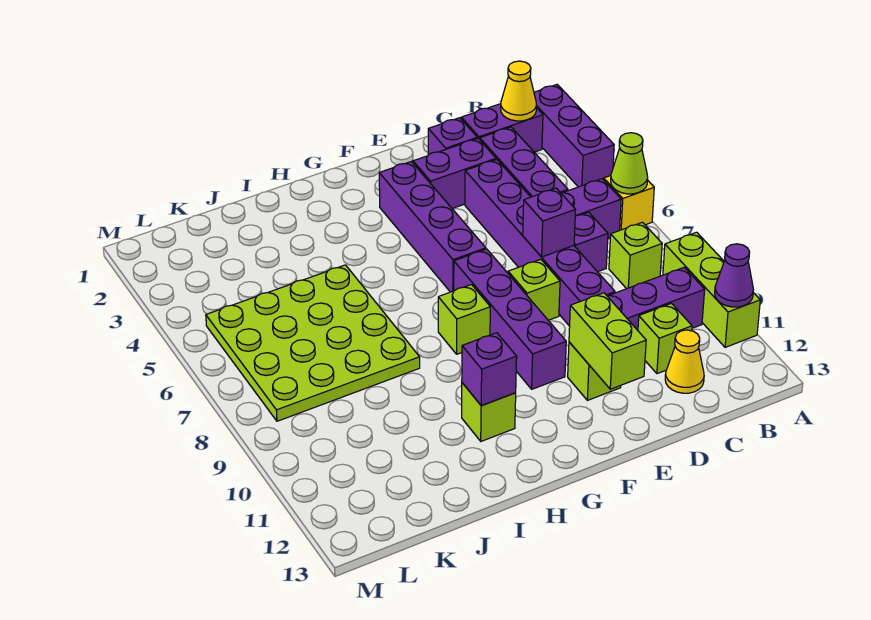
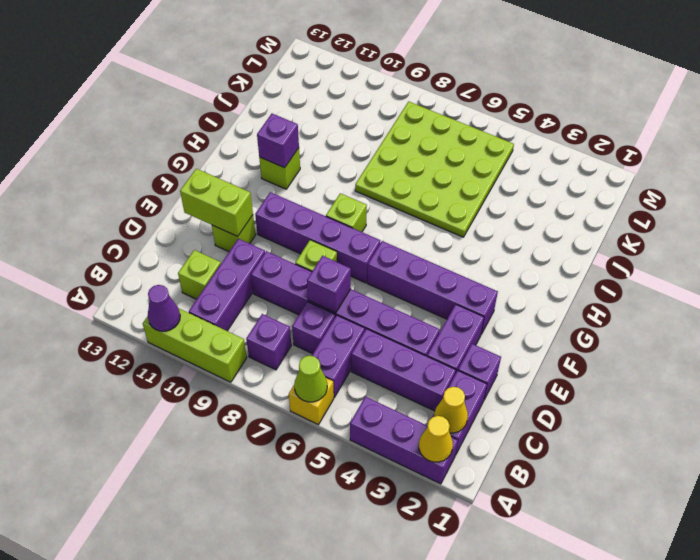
lime 1x1 brick [609,222,662,289] -> purple 1x1 brick [246,314,291,370]
yellow 1x1 cone [665,330,704,393] -> yellow 1x1 cone moved to [419,416,453,462]

